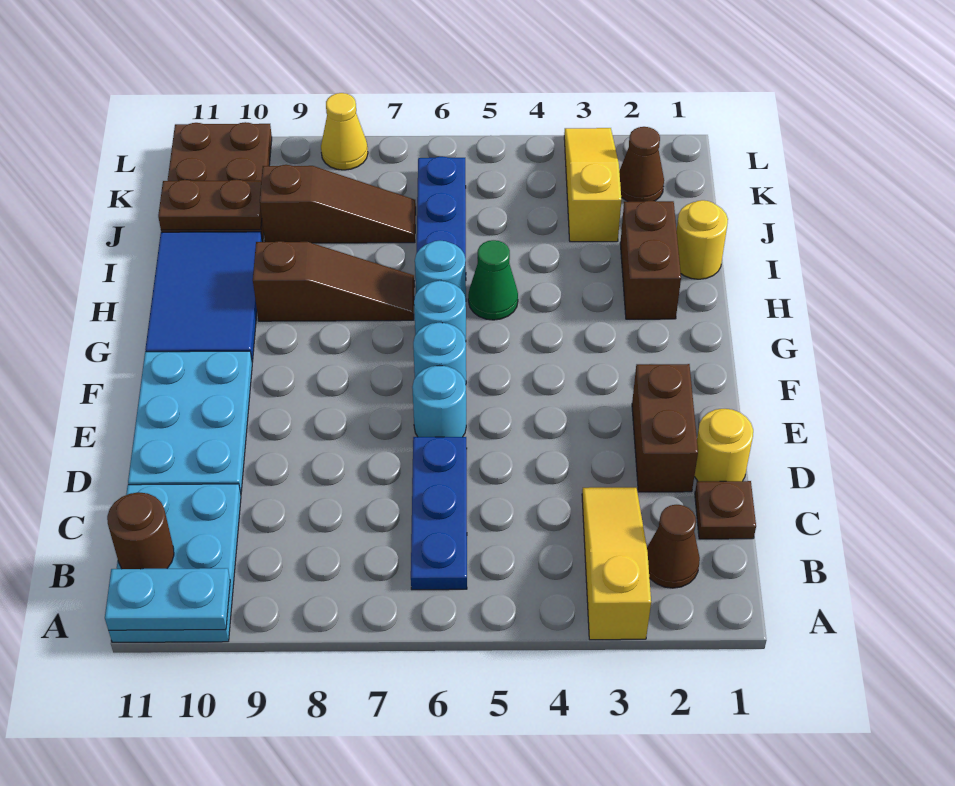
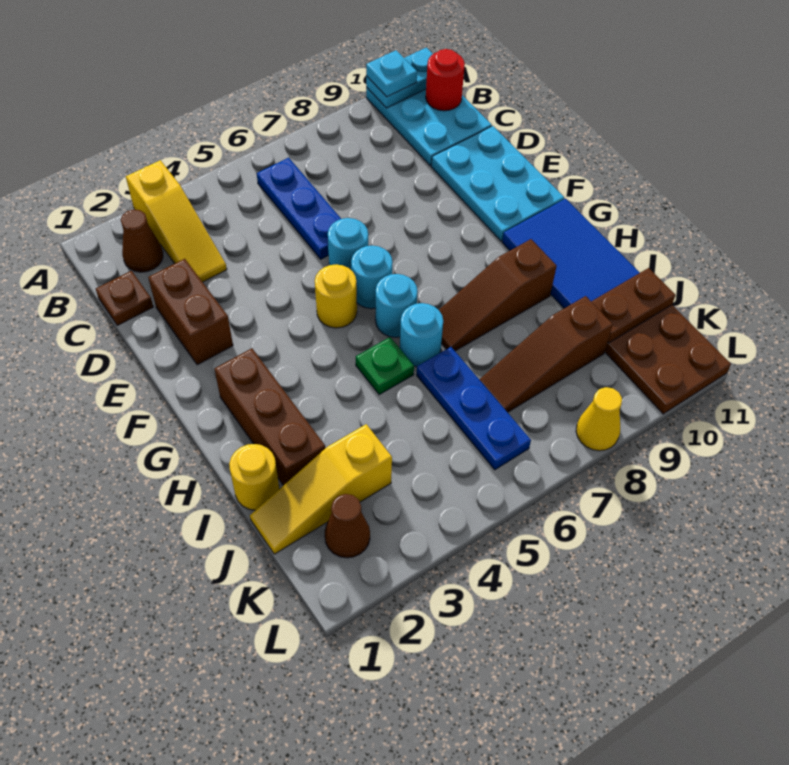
none -> cyan 1x1 plate [366,50,417,97]
brown 1x1 round brick [107,492,174,569] -> red 1x1 round brick [426,49,465,111]
yellow 1x1 round brick [694,409,753,481] -> yellow 1x1 round brick moved to [315,264,357,328]
brown 1x2 brick [620,201,681,319] -> brown 1x3 brick [214,348,325,486]
green 1x1 cone [468,240,518,320] -> green 1x1 plate [356,337,414,395]
yellow 1x3 slope [564,128,621,242] -> yellow 1x3 slope turned to [250,424,392,554]

